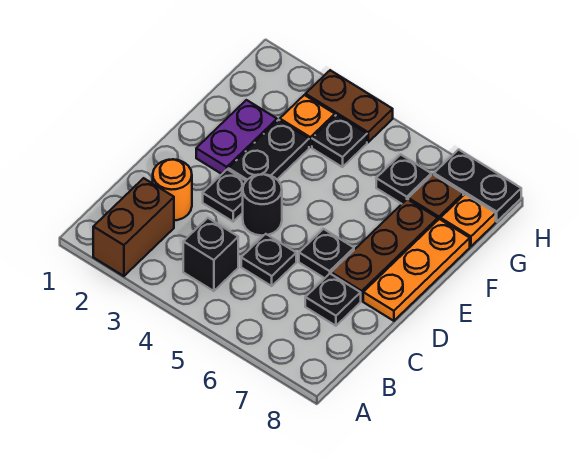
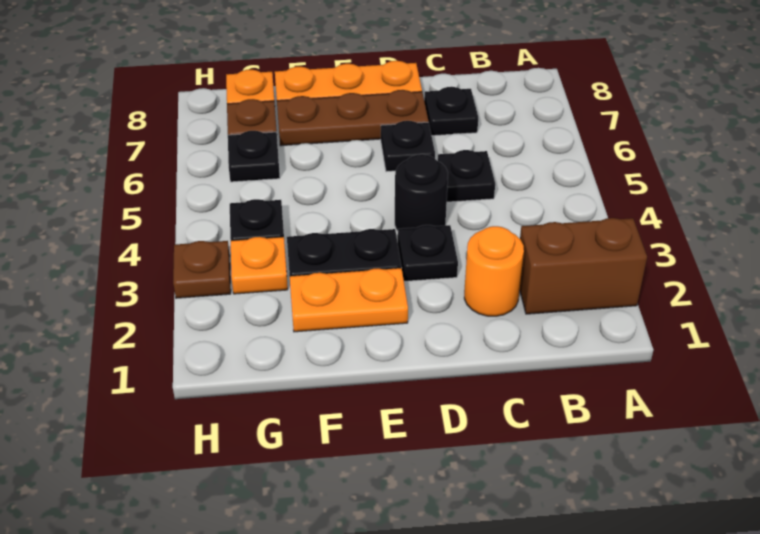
black 1x1 brick [183,218,238,291] -> none
purple 1x2 plate [196,100,277,174] -> orange 1x2 plate [290,268,408,332]
brown 1x2 plate [306,70,393,142] -> brown 1x1 plate [173,241,231,298]
black 1x2 plate [434,150,521,222] -> none

